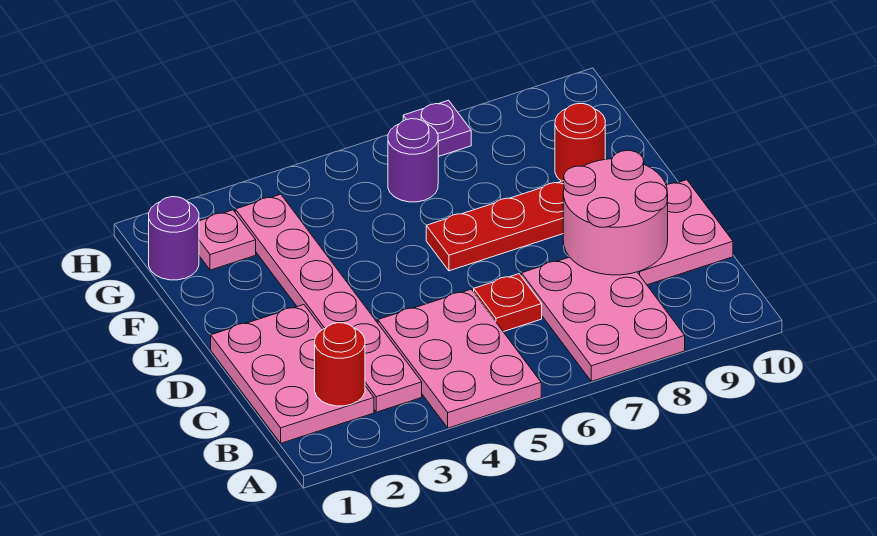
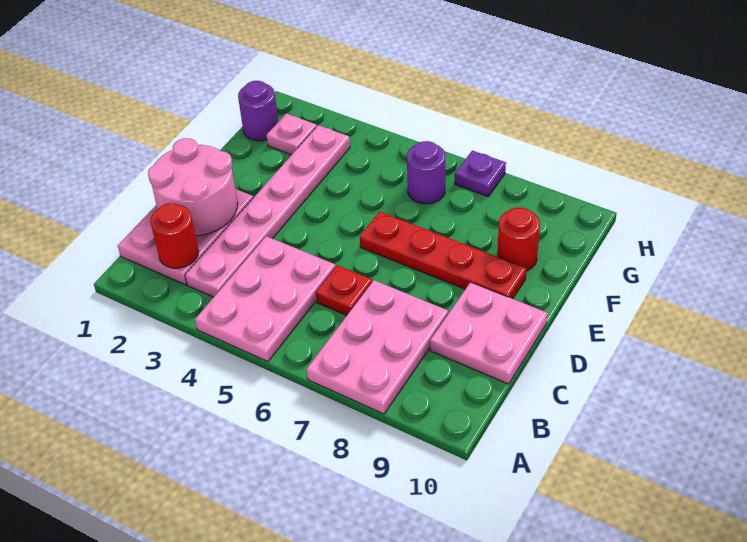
pink 2x2 round brick [563,151,668,275] -> pink 2x2 round brick moved to [148,138,238,236]

